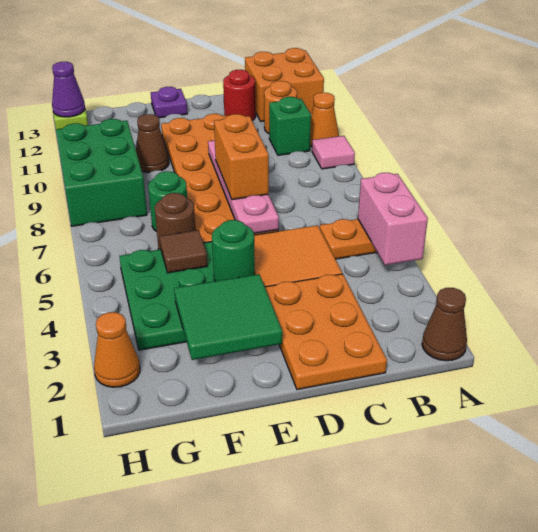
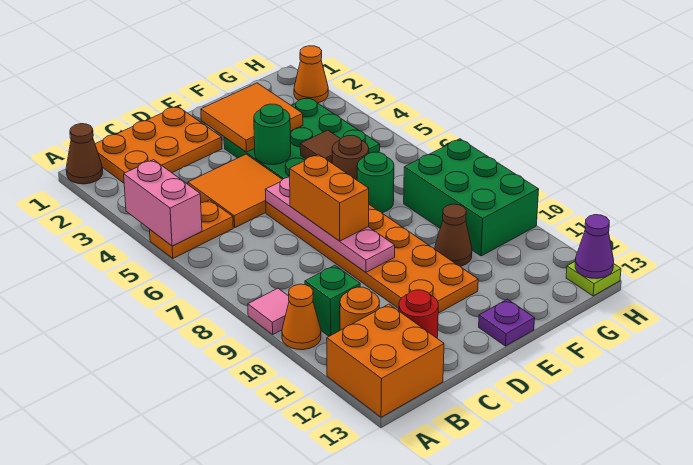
orange 2x3 plate [265,274,387,390] -> orange 2x3 plate turned to [95,106,222,183]
green 2x2 tile [174,274,282,360] -> orange 2x2 tile [201,83,303,152]

